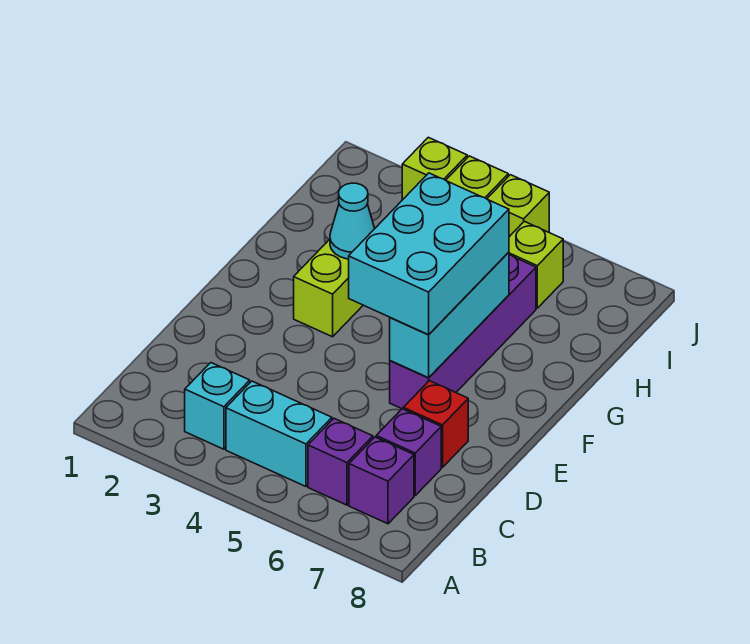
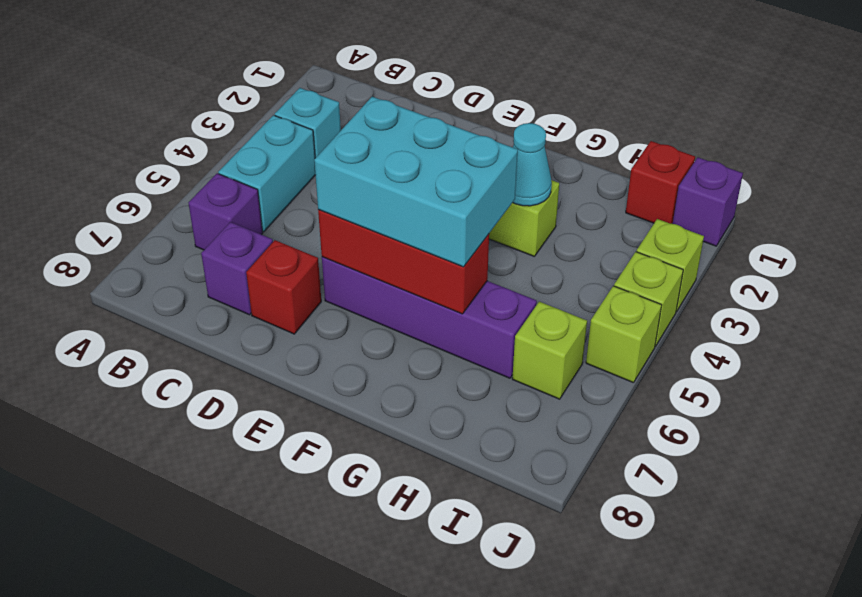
purple 1x1 brick [349,437,414,524] -> purple 1x1 brick moved to [673,157,743,246]
cyan 1x3 brick [390,252,509,378] -> red 1x3 brick [318,210,489,314]
none -> red 1x1 brick [626,141,695,224]

